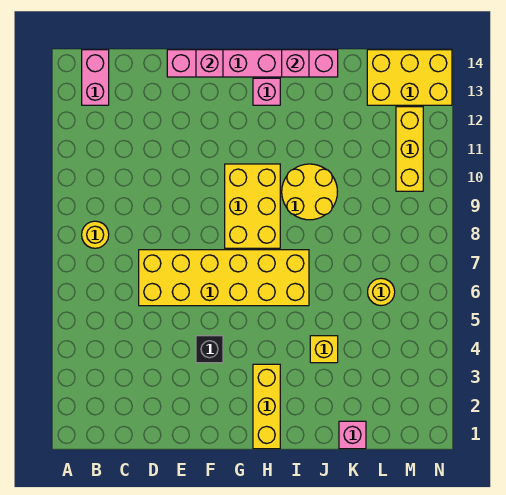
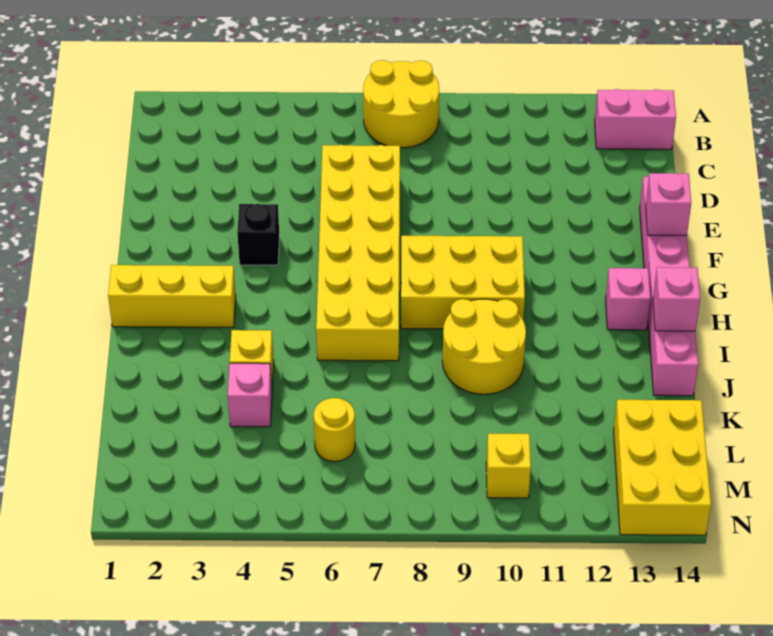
yellow 1x1 round brick [82,221,109,248] -> yellow 2x2 round brick [363,60,439,148]
pink 1x1 brick [339,421,366,449] -> pink 1x1 brick moved to [228,363,272,427]
yellow 1x3 brick [396,107,423,191] -> yellow 1x1 brick [486,434,531,498]

